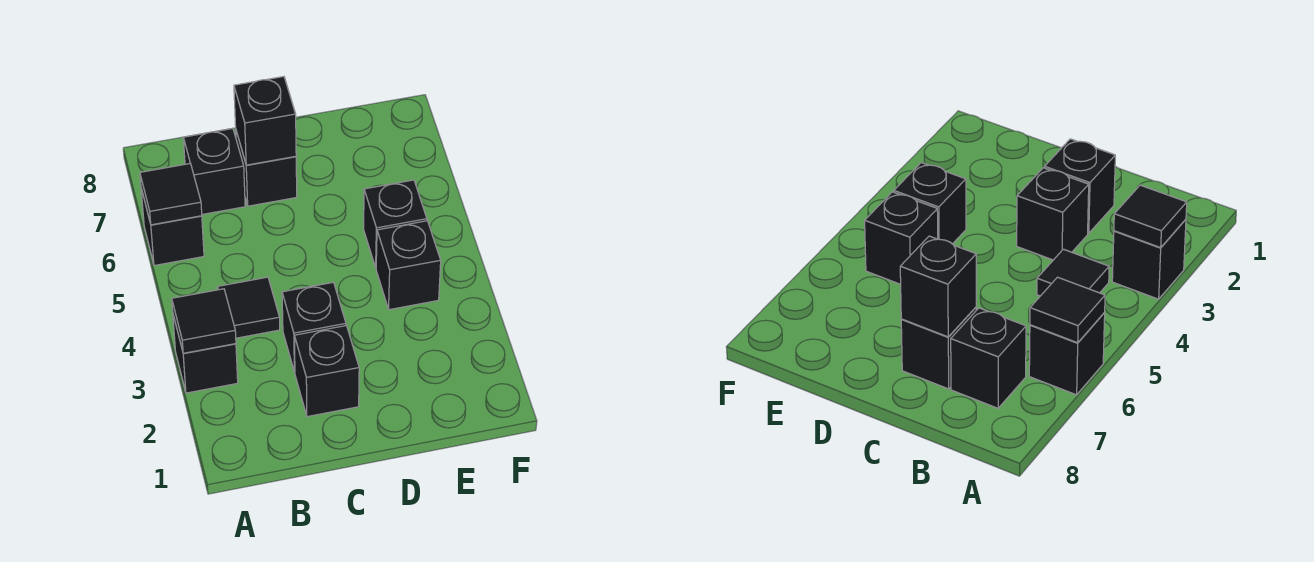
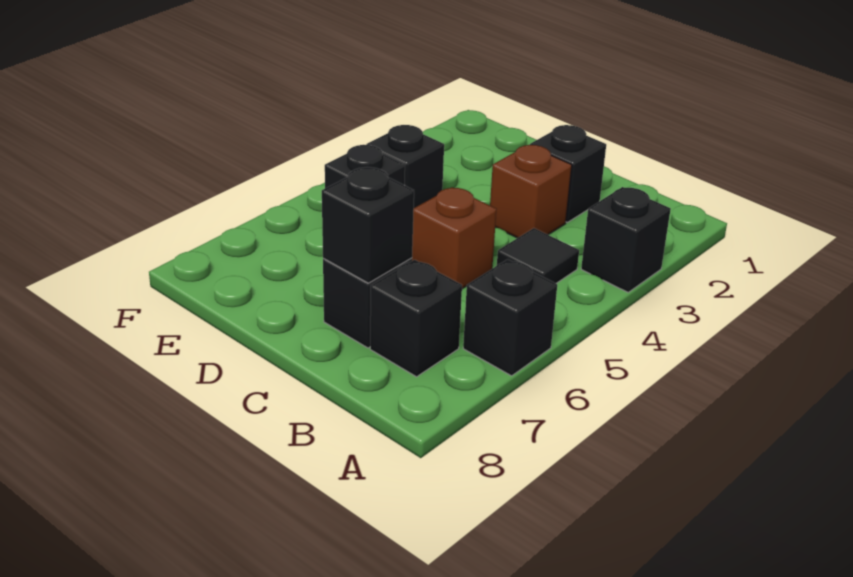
black 1x1 tile [172,289,236,353] -> none
black 1x1 tile [140,164,202,225] -> none
black 1x1 brick [282,282,346,372] -> brown 1x1 brick [490,145,572,238]
none -> brown 1x1 brick [412,187,496,289]

